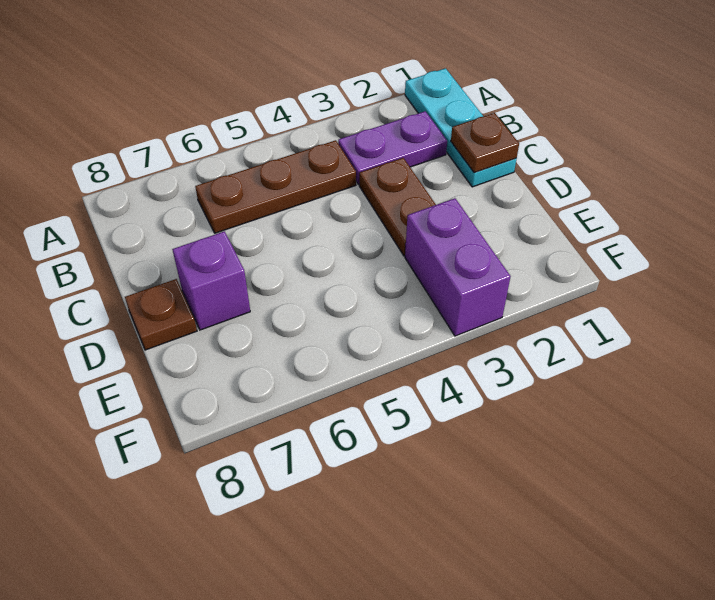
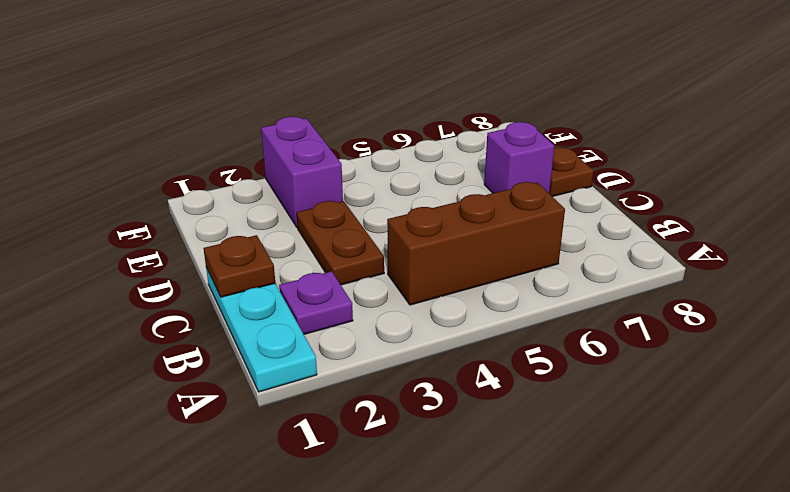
purple 1x2 plate [338,111,447,185] -> purple 1x1 plate [279,271,353,334]
brown 1x3 plate [195,140,356,233] -> brown 1x3 brick [387,182,565,305]

